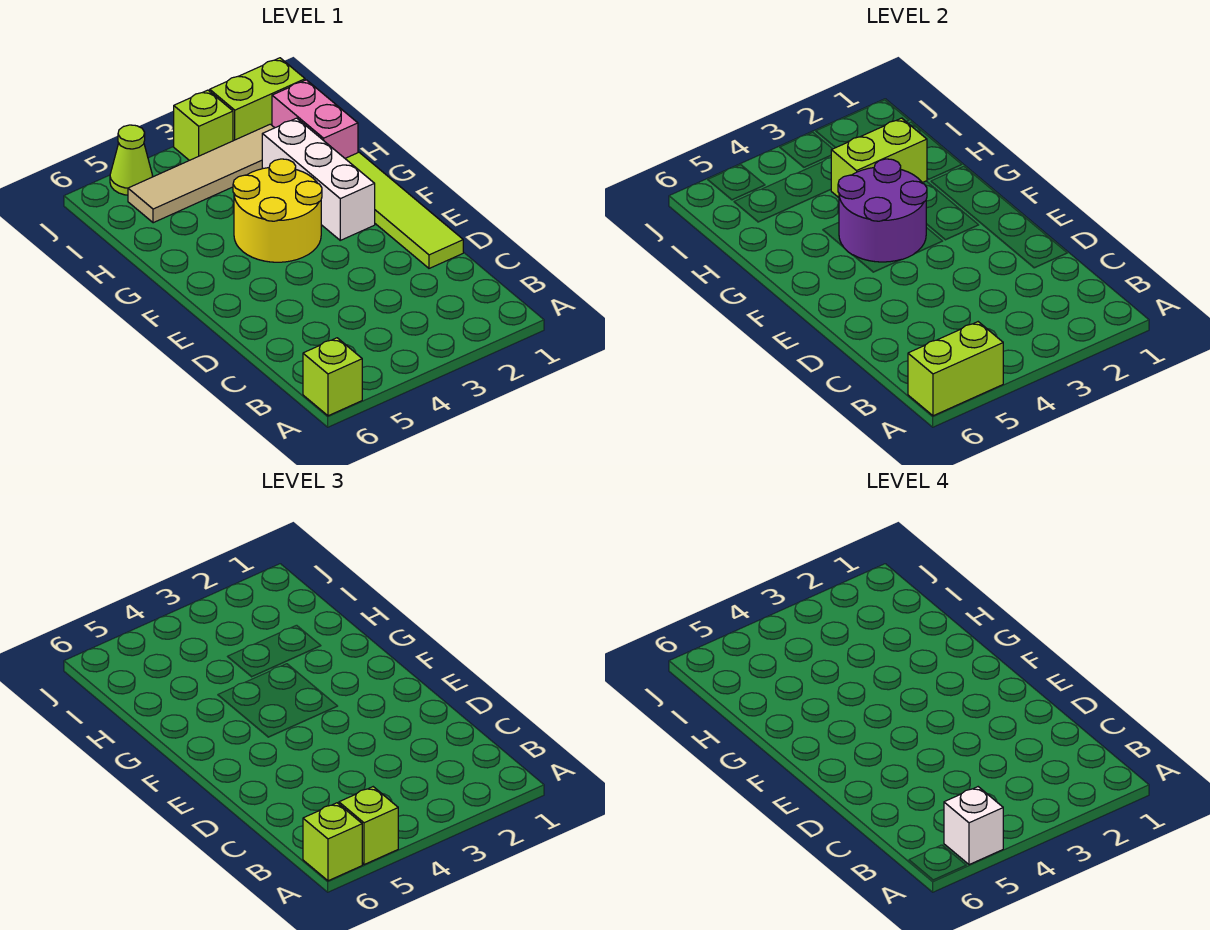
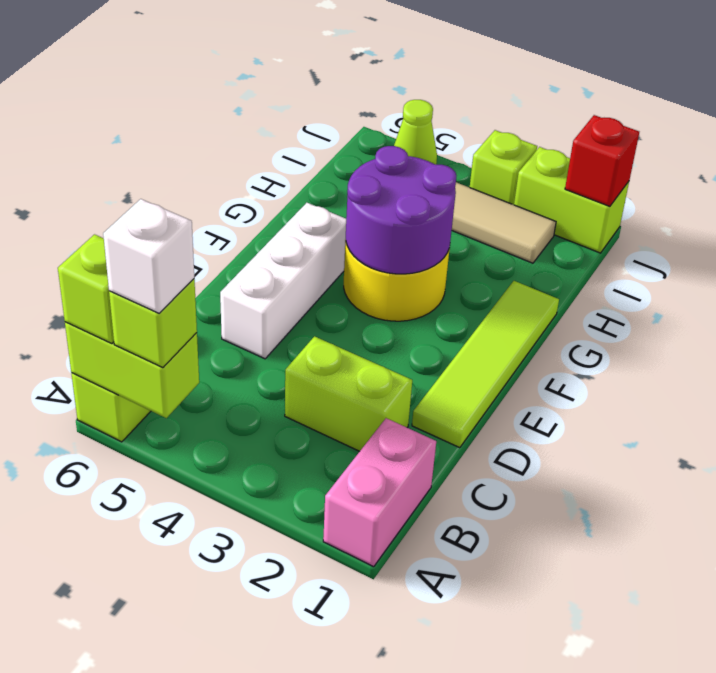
white 1x3 brick [262,118,375,240] -> white 1x3 brick moved to [220,203,346,359]
pink 1x2 brick [272,80,358,158] -> pink 1x2 brick moved to [323,418,436,567]
lime 1x2 brick [831,118,927,197] -> lime 1x2 brick moved to [285,336,412,451]
none -> red 1x1 brick [565,115,639,206]

